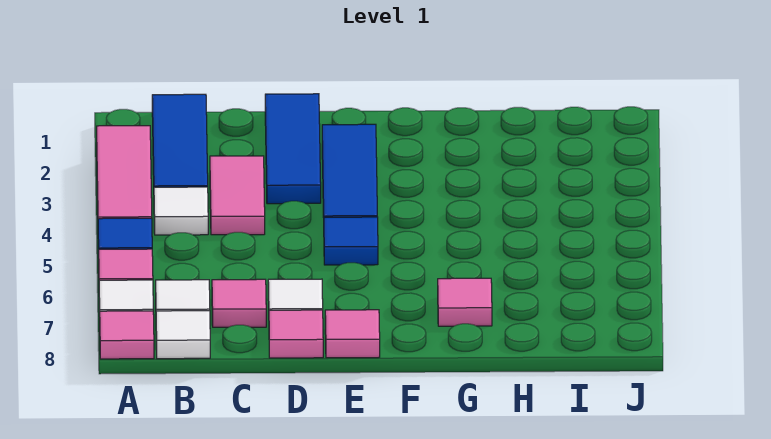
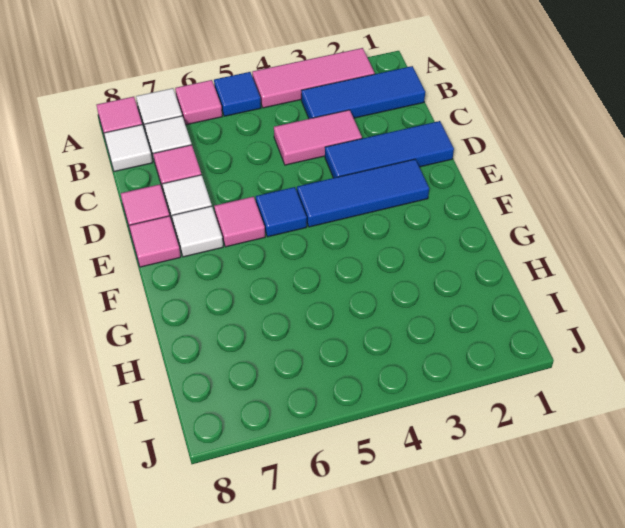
white 1x1 tile [154,187,208,235] -> white 1x1 tile moved to [172,206,223,257]
pink 1x1 tile [438,278,492,326] -> pink 1x1 tile moved to [214,197,265,247]

